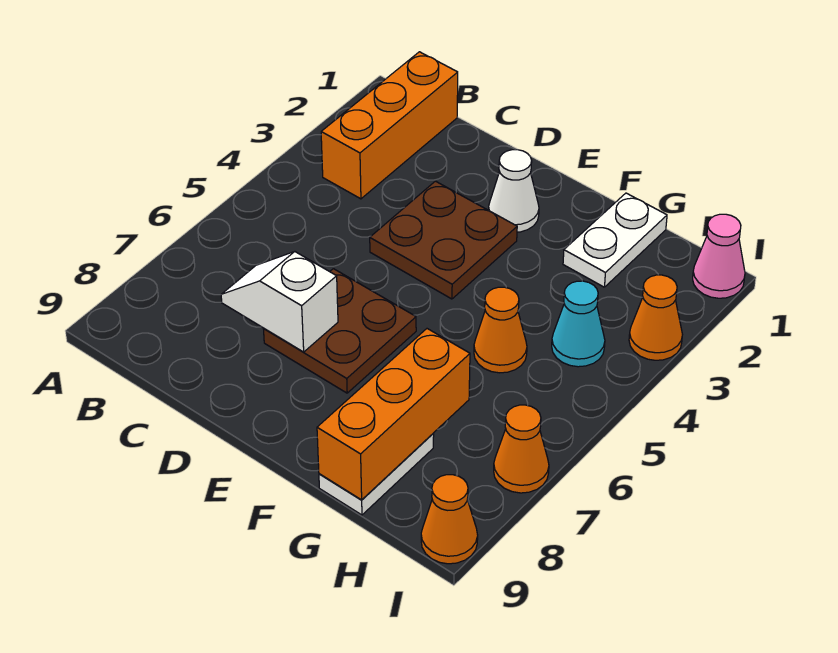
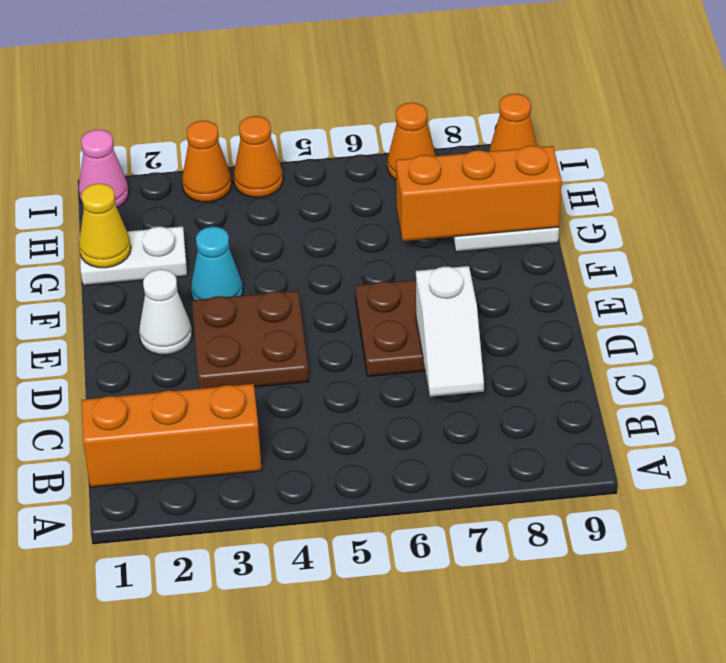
none -> yellow 1x1 cone [79,183,131,268]
orange 1x1 cone [474,287,527,373] -> orange 1x1 cone moved to [234,116,283,198]
cyan 1x1 cone [552,281,605,367] -> cyan 1x1 cone moved to [191,227,243,300]

